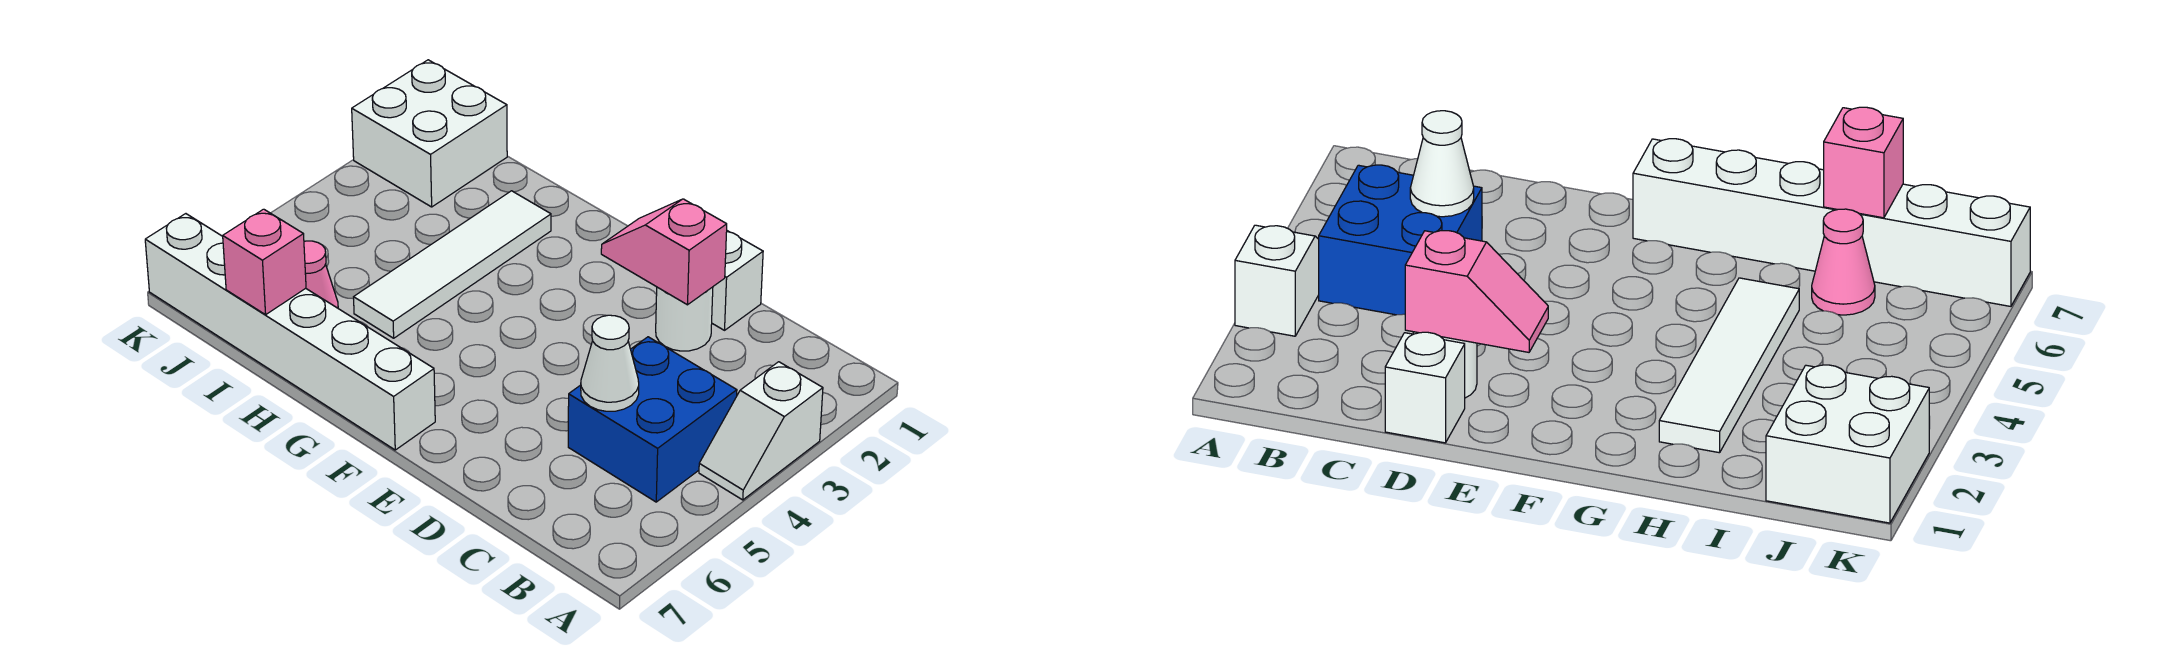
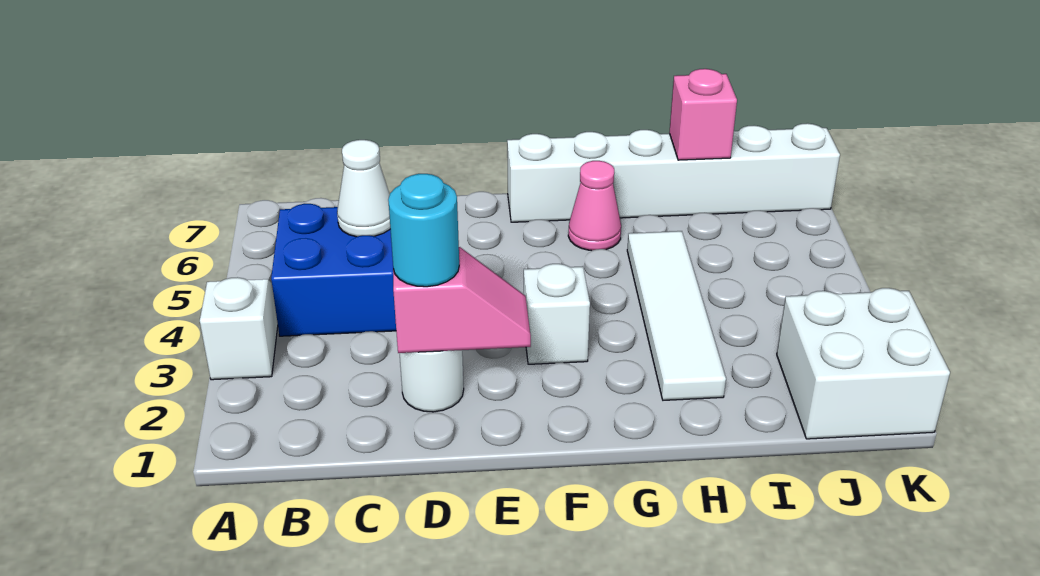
white 1x1 brick [712,231,763,330] -> white 1x1 brick moved to [524,264,590,364]
none -> cyan 1x1 round brick [388,174,459,287]
pink 1x1 cone [304,241,338,308] -> pink 1x1 cone moved to [568,161,621,251]

